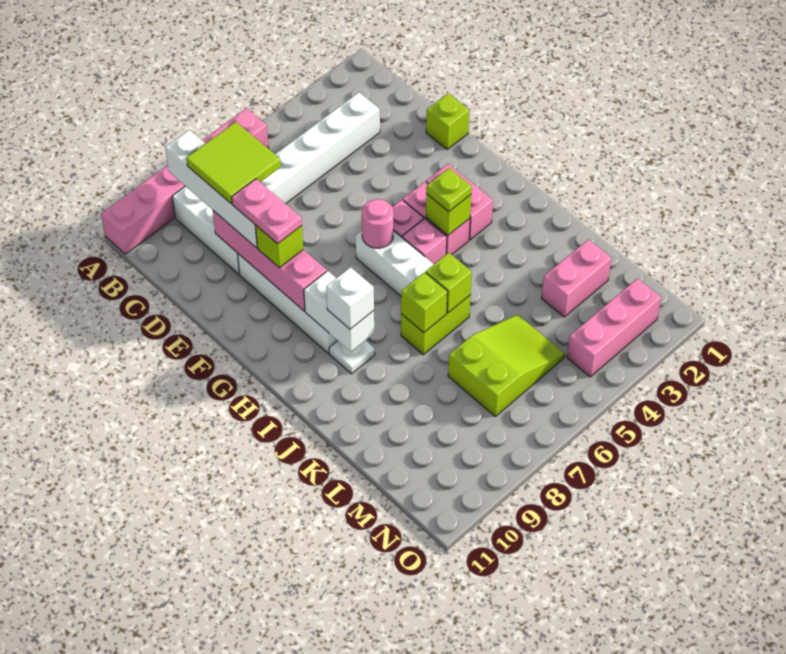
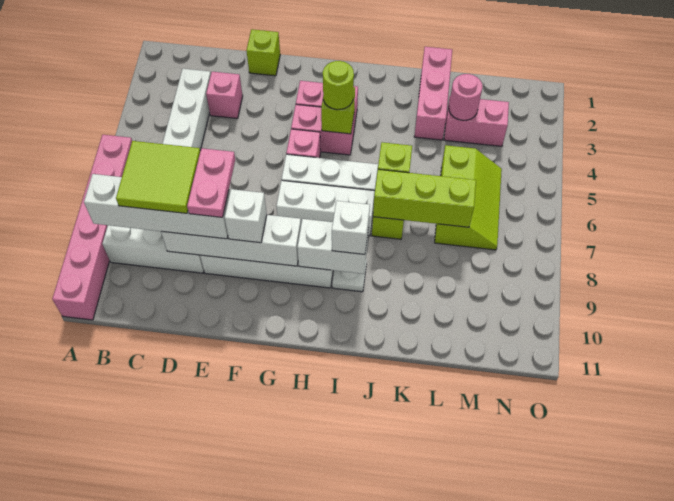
pink 1x4 brick [213,211,327,311] -> white 1x4 brick [161,215,301,266]
pink 1x2 plate [232,179,302,244] -> pink 1x2 plate turned to [187,148,235,217]
lime 1x1 brick [255,225,303,268] -> white 1x1 brick [225,189,267,243]
pink 1x1 round brick [362,199,393,248] -> pink 1x1 round brick moved to [449,74,482,120]
none -> white 1x3 brick [276,180,375,236]
lime 1x1 plate [426,168,472,212] -> lime 1x1 round brick [323,61,354,110]
pink 1x1 brick [402,219,447,264] -> pink 1x1 brick moved to [206,72,243,118]
lime 1x1 brick [401,272,448,333] -> lime 1x3 brick [373,169,476,227]
pink 1x2 brick [541,239,611,317] -> pink 1x2 brick turned to [444,97,509,146]
lime 2x3 slope [448,315,565,416] -> lime 2x3 slope turned to [435,145,502,250]
pink 1x3 brick [567,279,661,377] -> pink 1x3 brick moved to [414,47,452,140]

